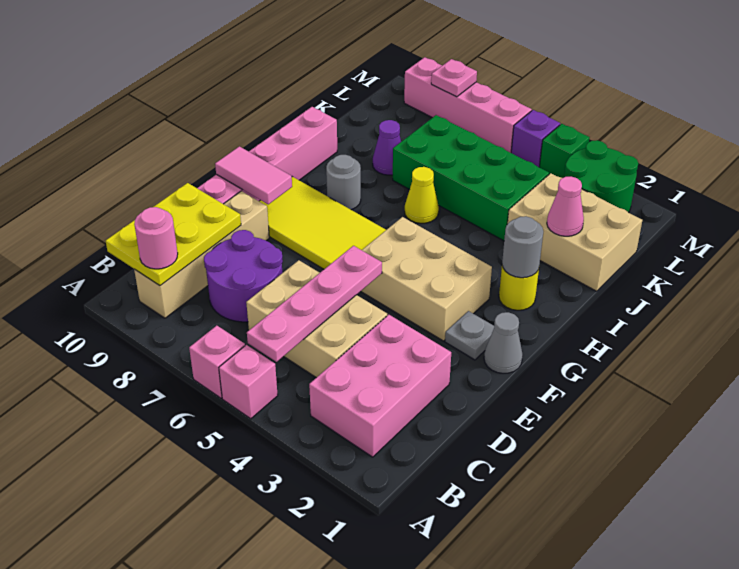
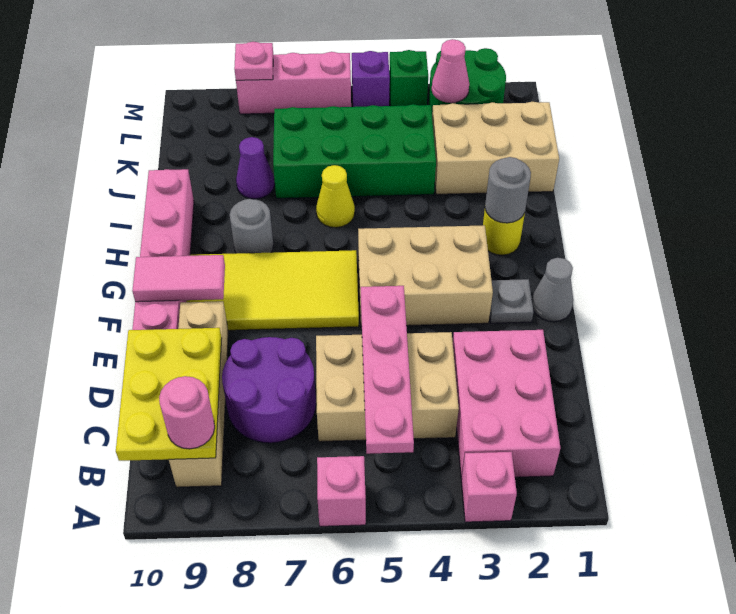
pink 1x1 brick [219,345,278,419] -> pink 1x1 brick moved to [461,452,517,522]
pink 1x1 cone [547,177,584,236] -> pink 1x1 cone moved to [432,39,469,103]
pink 1x4 brick [404,57,532,153] -> pink 1x3 brick [236,52,351,114]

